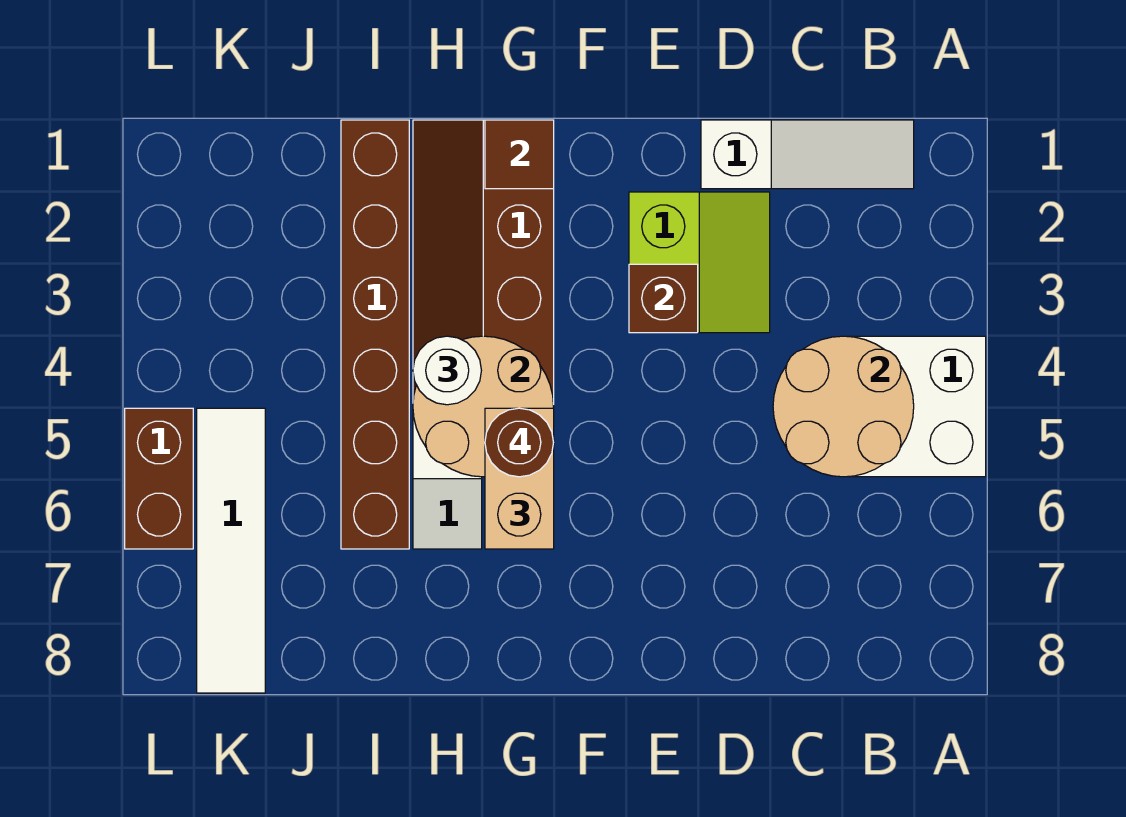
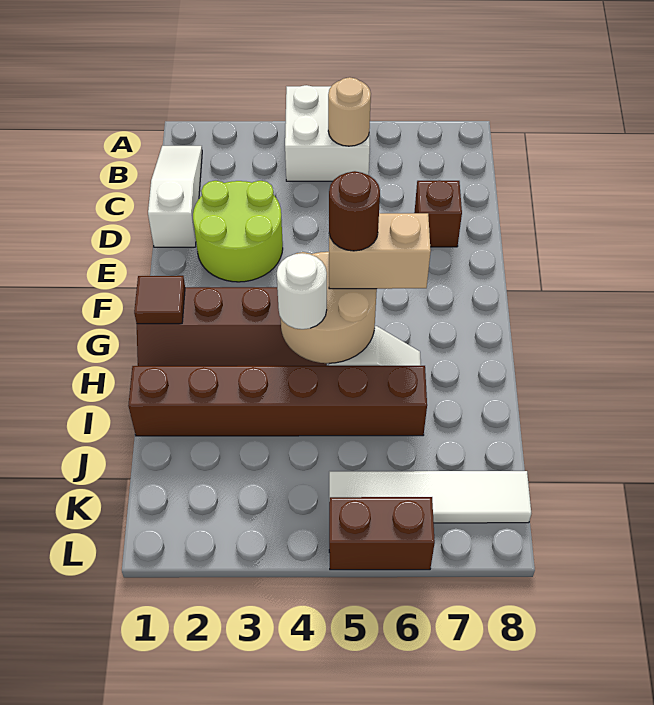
tan 2x2 round brick [773,336,914,477] -> tan 1x1 round brick [328,77,371,146]
lime 2x2 slope [629,192,770,333] -> lime 2x2 round brick [193,181,283,282]
brown 1x1 brick [629,264,698,333] -> brown 1x1 brick moved to [414,180,462,247]

